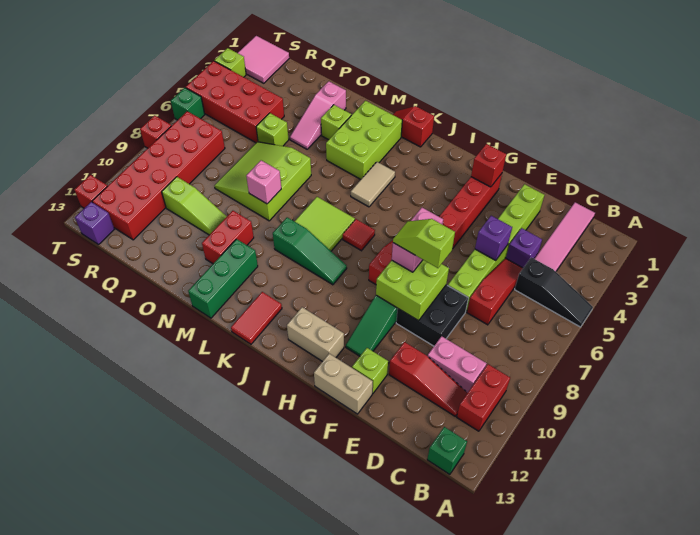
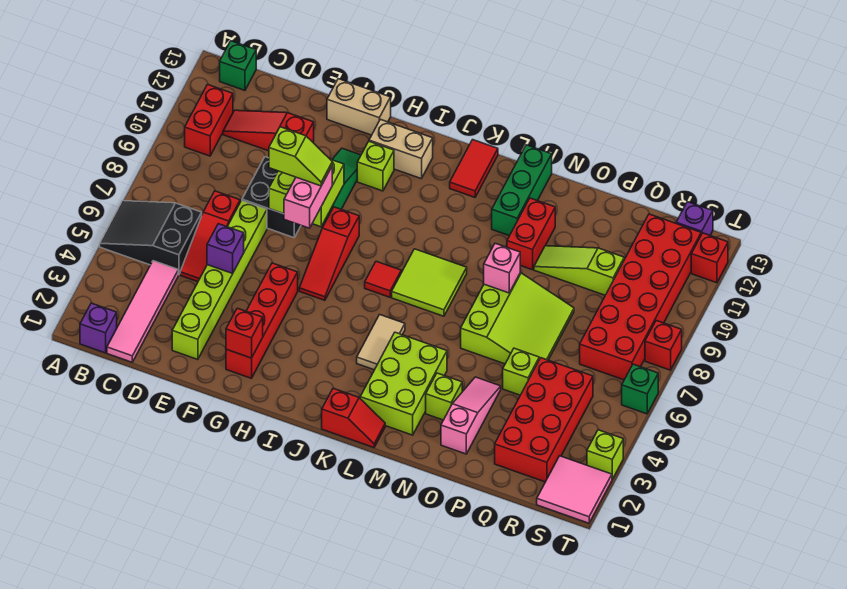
black 1x3 slope [515,257,593,327] -> black 2x3 slope [100,201,202,275]
pink 1x2 brick [428,336,487,393] -> none
purple 1x1 brick [506,228,542,268] -> purple 1x1 brick moved to [80,303,117,353]
lime 1x1 brick [352,348,388,394] -> lime 1x1 brick moved to [357,142,394,191]
green 1x3 slope [273,217,347,285] -> none
red 2x4 brick [186,61,284,143] -> red 2x4 brick turned to [495,358,593,482]

